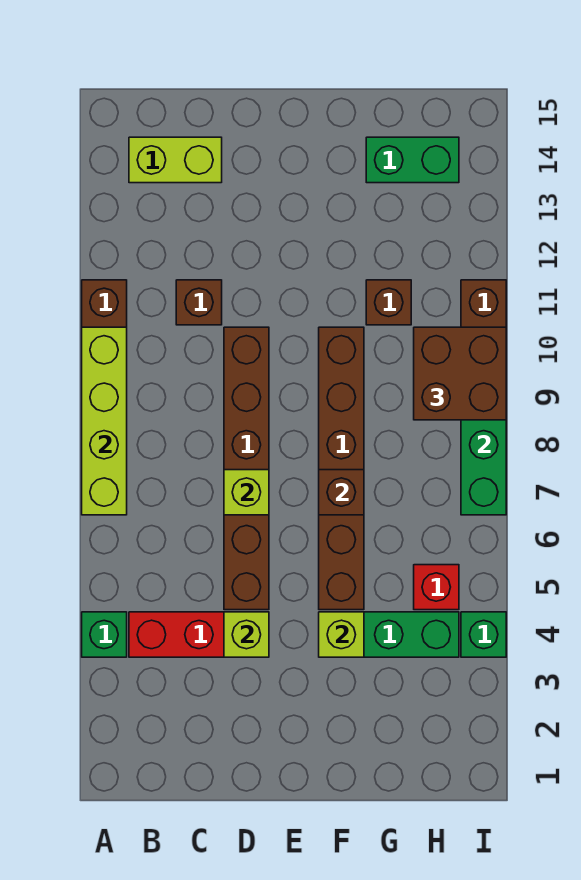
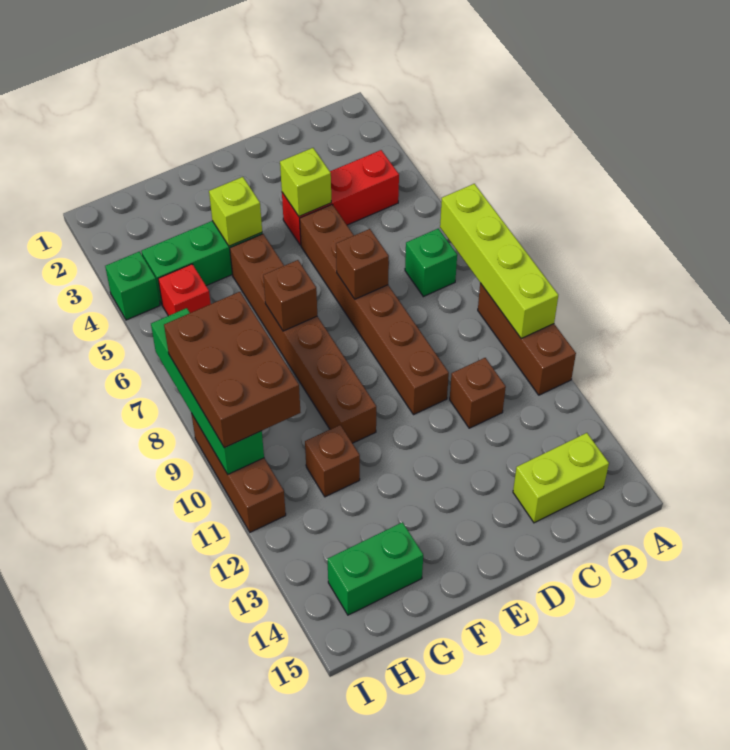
green 1x1 brick [82,612,127,657] -> green 1x1 brick moved to [405,229,457,297]
lime 1x1 brick [224,470,269,515] -> brown 1x1 brick [336,229,389,299]
brown 2x2 brick [414,327,506,420] -> brown 2x3 brick [164,292,301,448]

